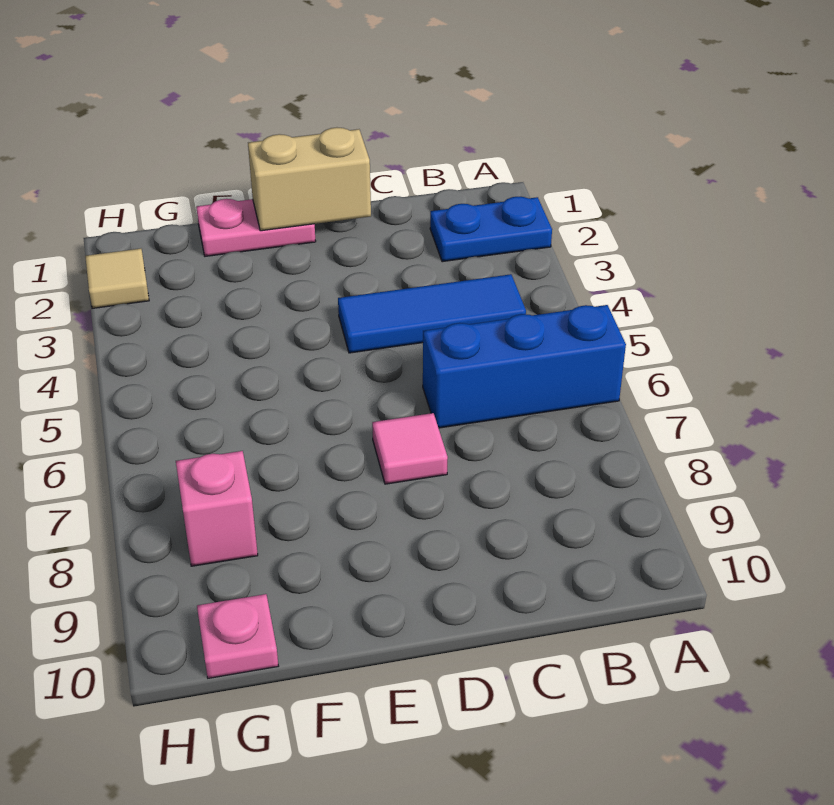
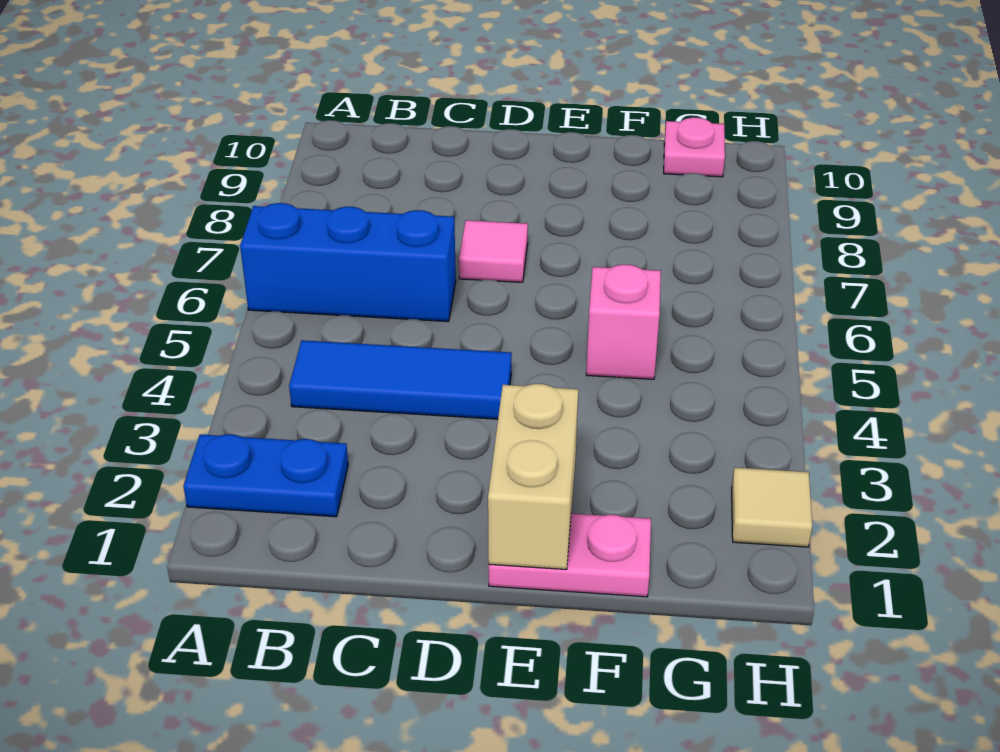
tan 1x2 brick [248,127,371,231] -> tan 1x2 brick turned to [488,384,578,569]
pink 1x1 brick [176,451,258,566] -> pink 1x1 brick moved to [586,264,661,379]

